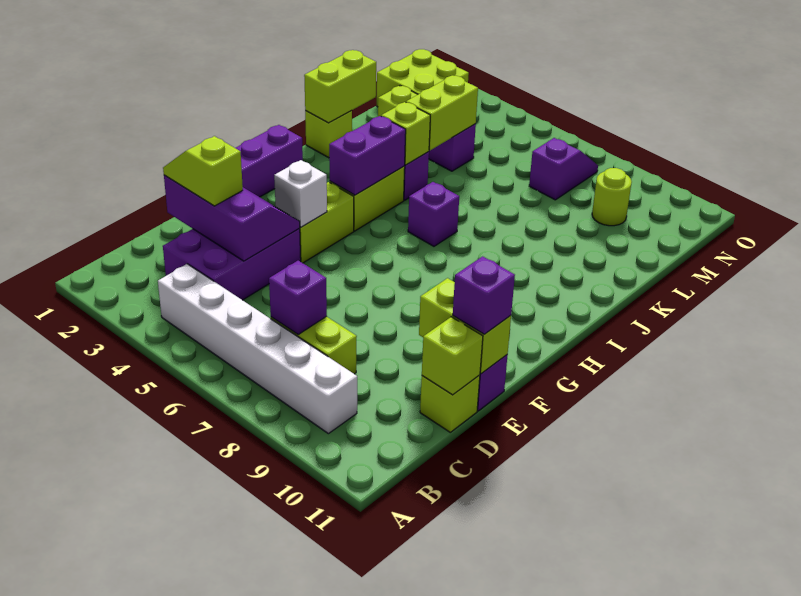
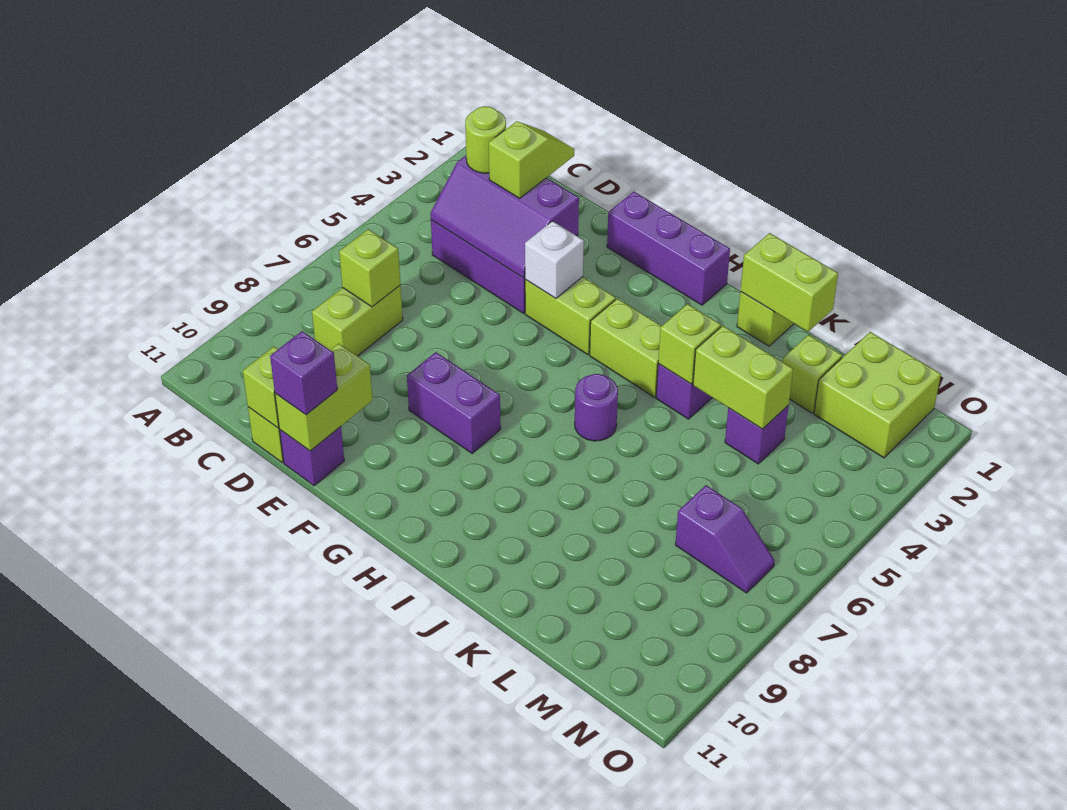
white 1x6 brick [158,264,357,434] -> none
purple 1x1 brick [269,261,327,334] -> lime 1x1 brick [339,229,400,307]
purple 2x3 slope [164,175,300,261] -> purple 2x3 slope turned to [431,156,579,278]
purple 1x2 brick [329,116,406,195] -> purple 1x2 brick moved to [407,352,501,453]
purple 1x1 brick [408,182,459,246] -> purple 1x1 round brick [575,374,618,441]
lime 1x1 round brick [592,168,632,226] -> lime 1x1 round brick moved to [465,106,506,173]

